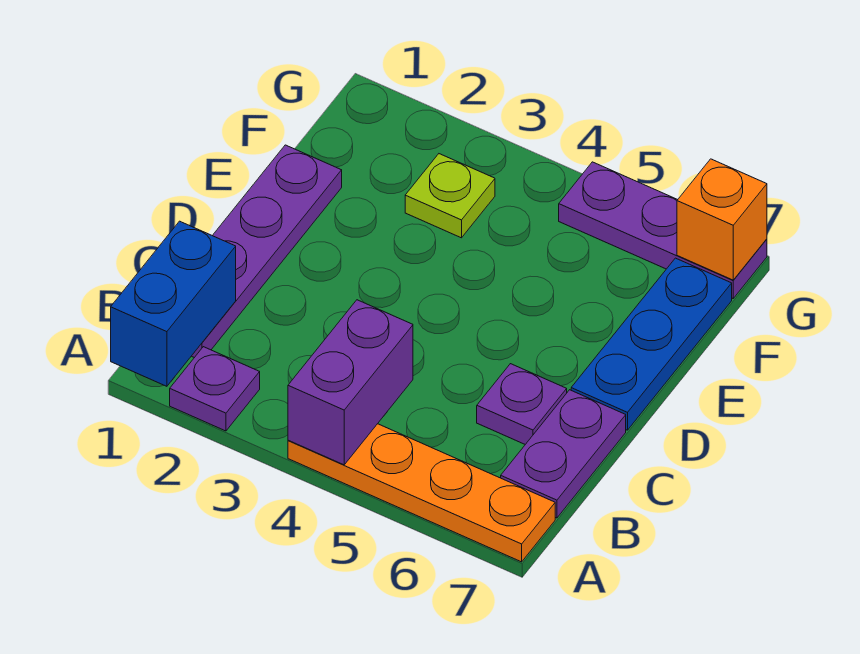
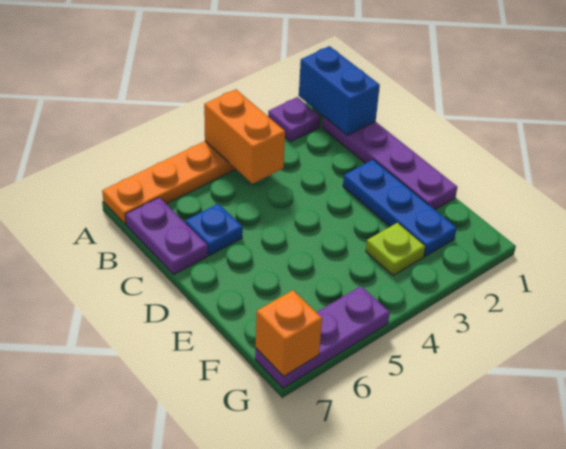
purple 1x2 brick [288,300,413,465] -> orange 1x2 brick [204,89,285,184]
purple 1x1 plate [477,364,567,444] -> blue 1x1 plate [185,204,243,256]
blue 1x3 plate [571,258,732,430] -> blue 1x3 plate moved to [343,160,457,256]

